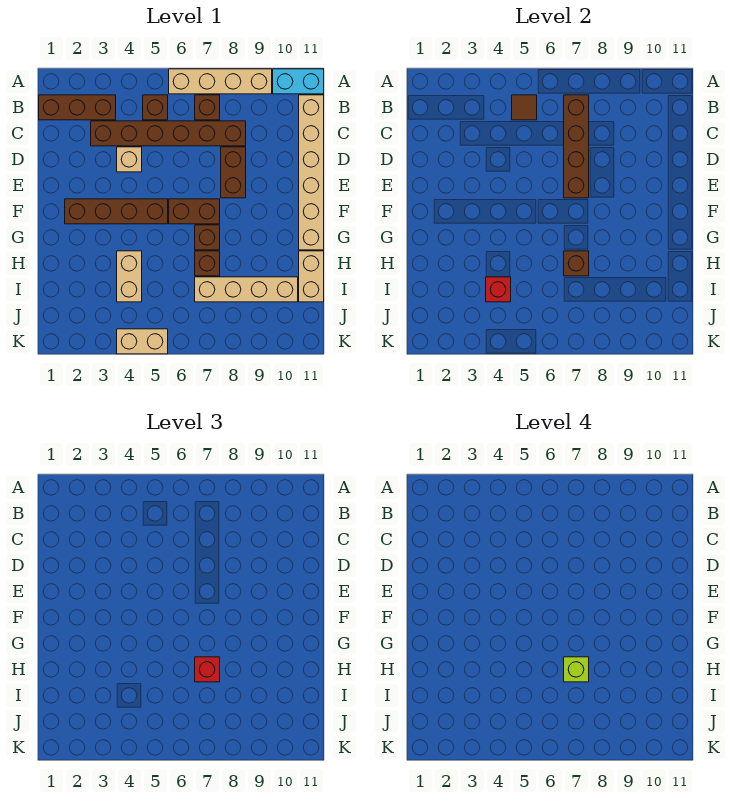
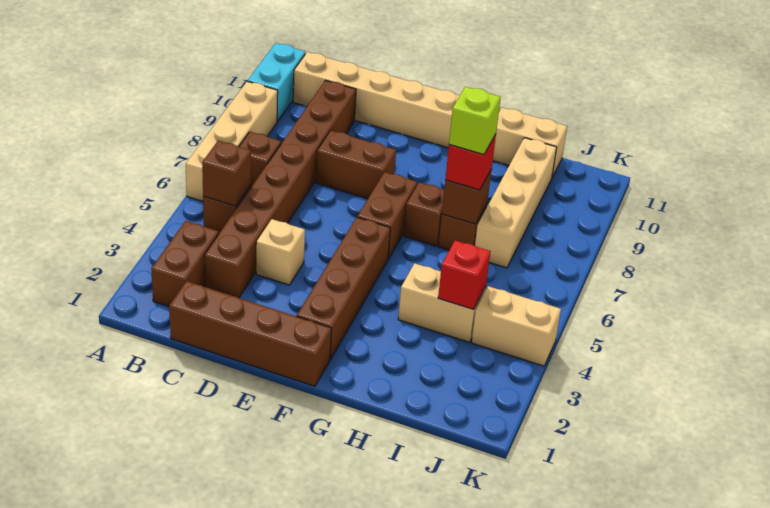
brown 1x3 brick [39,95,116,120] -> brown 1x2 brick [151,221,219,306]
brown 1x1 tile [512,95,537,120] -> brown 1x1 brick [202,141,251,206]
brown 1x4 brick [564,95,589,198] -> brown 1x4 brick moved to [169,281,331,386]
brown 1x6 brick [91,121,246,146] -> brown 1x8 brick [204,80,356,298]
tan 1x2 brick [117,329,168,354] -> tan 1x2 brick turned to [471,286,561,366]

